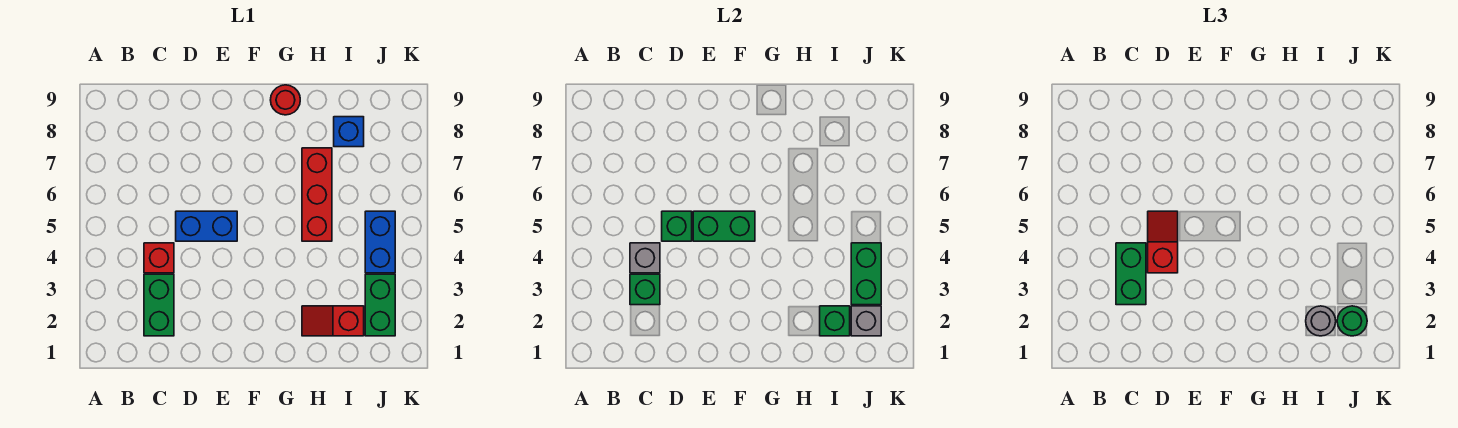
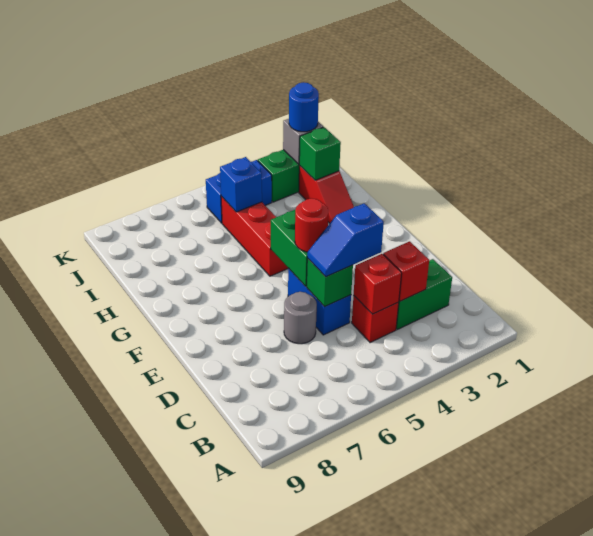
green 1x1 brick [630,274,660,305] -> red 1x1 brick [383,241,429,301]
green 1x2 brick [1116,243,1146,305] -> none
grey 1x1 brick [630,243,660,273] -> red 1x1 brick [354,254,402,314]
red 1x2 slope [1148,211,1178,273] -> blue 1x2 slope [307,203,384,277]
red 1x1 round brick [271,85,300,115] -> red 1x1 round brick moved to [295,198,328,252]
red 1x3 brick [302,148,332,241] -> red 1x3 brick turned to [221,196,288,276]
grey 1x1 round brick [1306,306,1336,336] -> grey 1x1 round brick moved to [284,292,317,344]
blue 1x1 brick [334,117,364,147] -> blue 1x1 brick moved to [220,157,262,212]
green 1x1 round brick [1337,306,1367,336] -> blue 1x1 round brick [289,82,319,132]
green 1x2 brick [851,243,881,305] -> none

